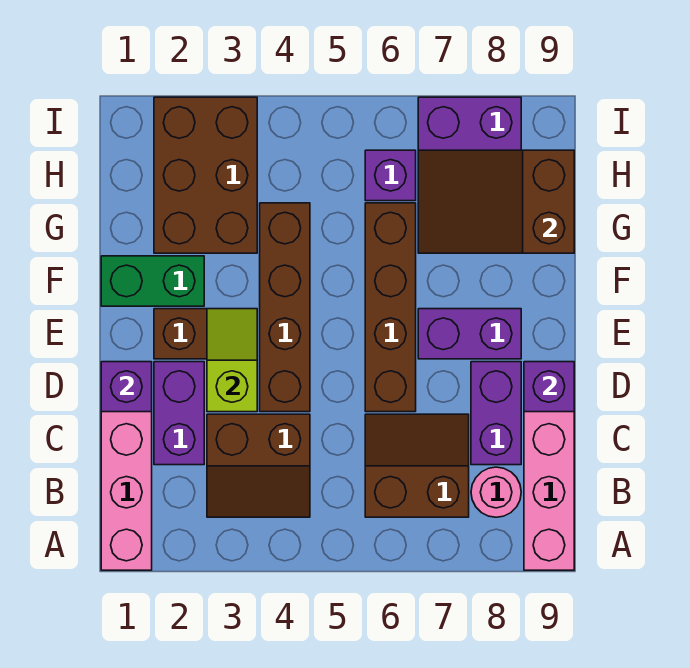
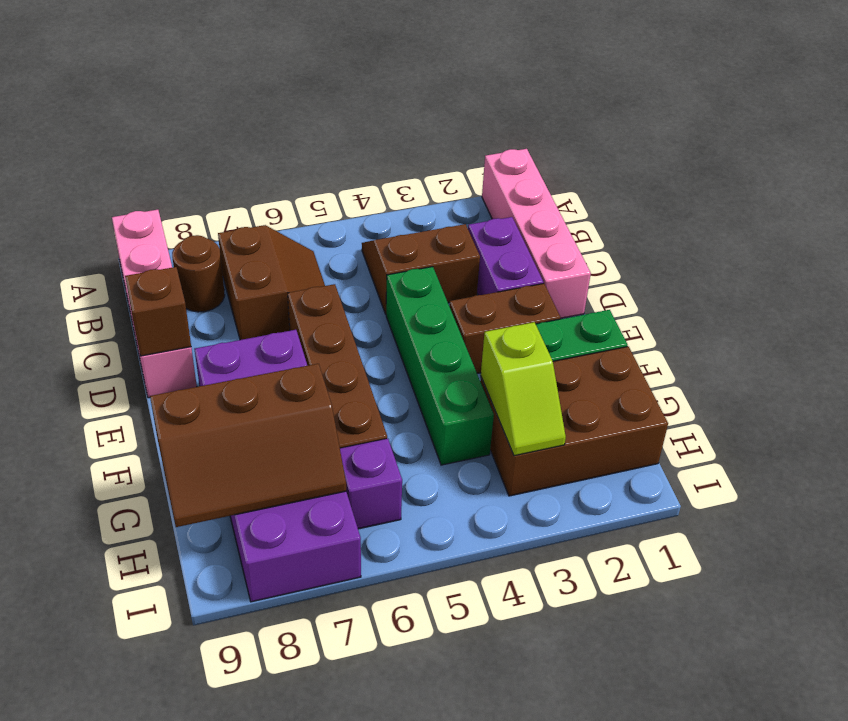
brown 2x2 slope [365,414,469,517] -> brown 2x2 slope turned to [218,225,325,340]
pink 1x1 round brick [471,467,521,517] -> brown 1x1 round brick [172,235,225,312]
purple 1x2 brick [471,362,521,465] -> none
purple 1x1 brick [101,362,152,412] -> none
lime 1x2 slope [207,309,257,412] -> lime 1x2 slope moved to [481,322,566,456]
brown 1x4 brick [260,203,310,412] -> green 1x4 brick [386,267,494,465]
purple 1x1 brick [524,362,574,412] -> brown 1x1 brick [125,267,191,356]
brown 2x3 brick [154,97,257,253] -> brown 2x3 brick turned to [480,347,668,496]
brown 2x3 slope [418,150,574,253] -> brown 2x3 slope turned to [150,364,346,527]

